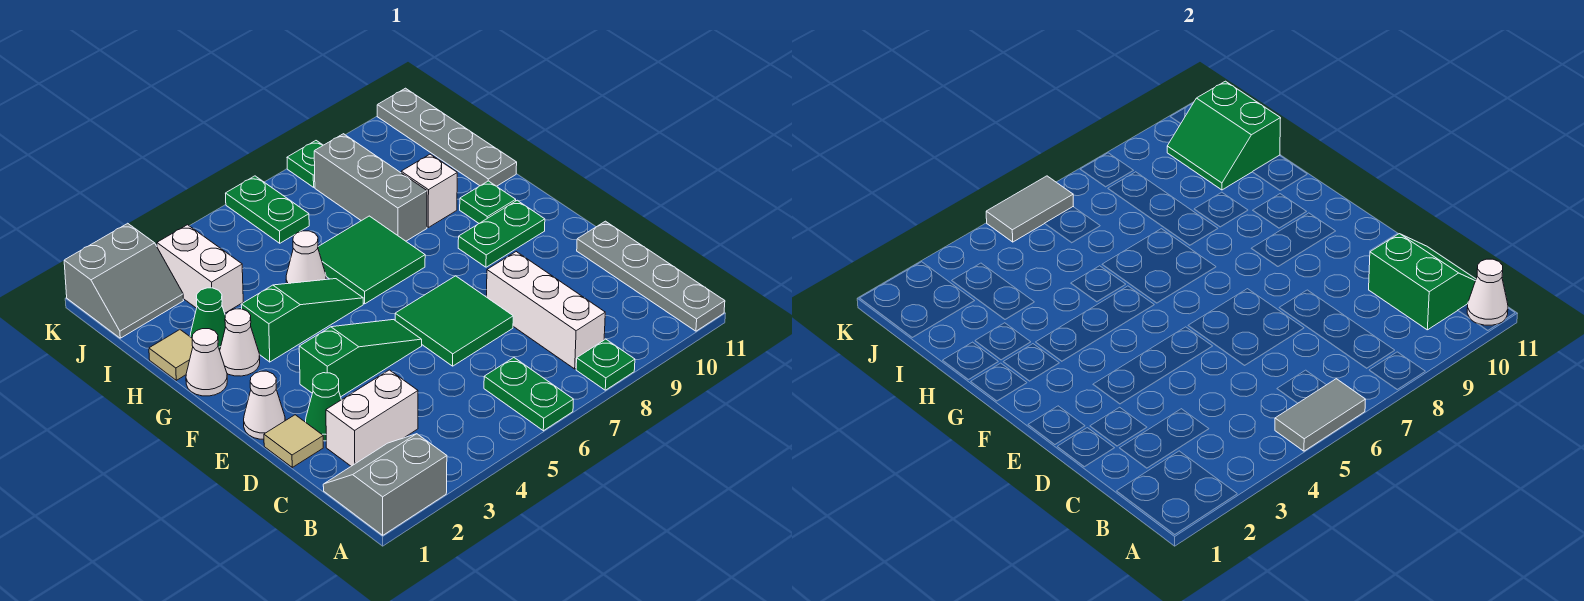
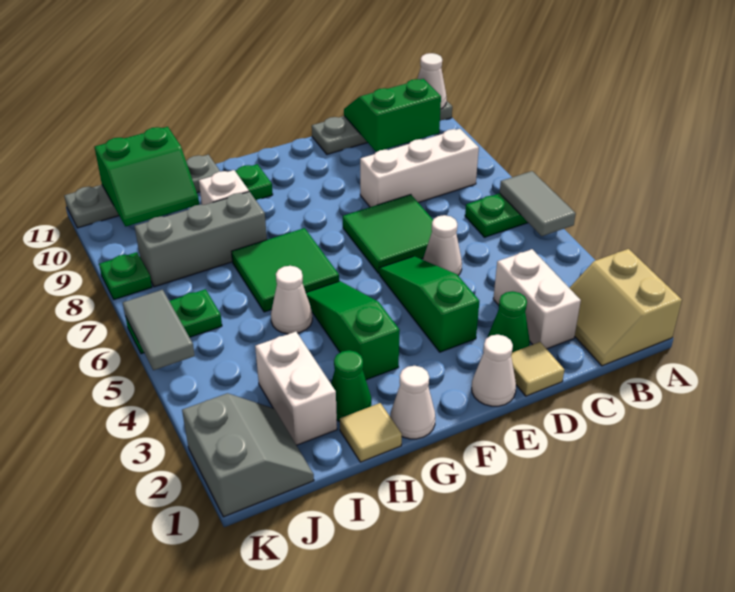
grey 2x2 slope [323,434,447,535] -> tan 2x2 slope [570,249,682,366]
green 1x1 plate [576,339,635,390] -> none
green 1x2 plate [458,200,545,267] -> none
white 1x1 cone [220,309,260,376] -> white 1x1 cone moved to [423,215,462,275]
white 1x2 brick [157,225,243,313] -> white 1x2 brick turned to [255,332,337,445]

